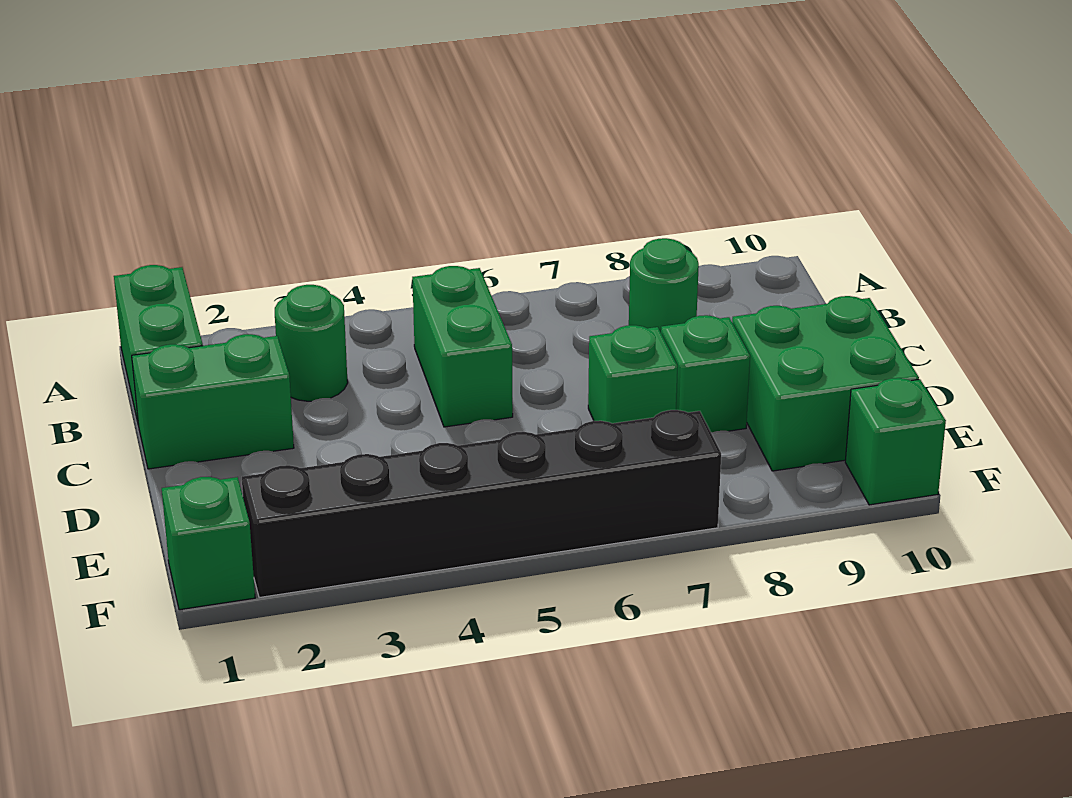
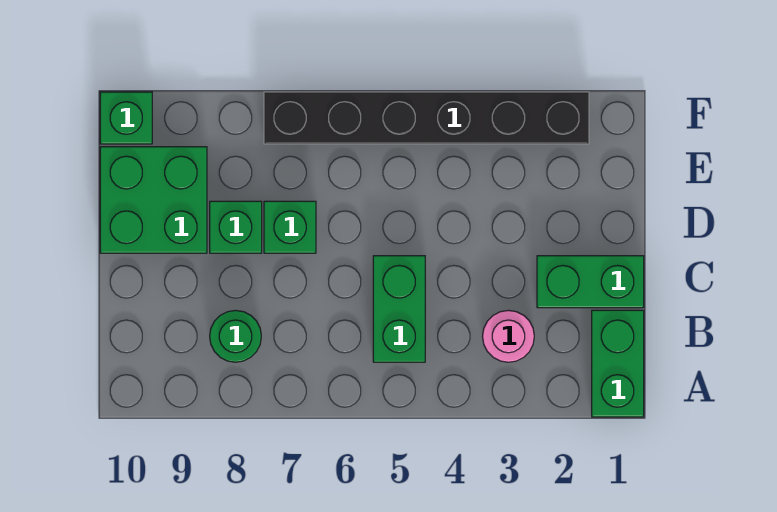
green 1x1 round brick [275,285,348,401] -> pink 1x1 round brick [483,310,534,362]
green 1x1 brick [162,477,255,610] -> none

